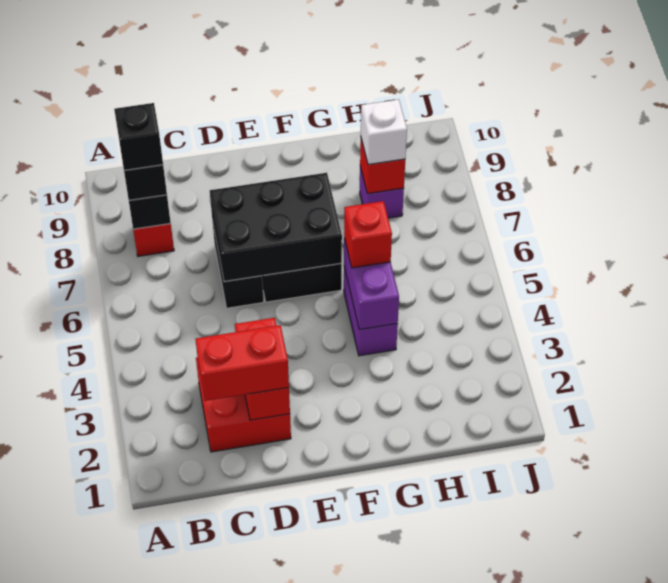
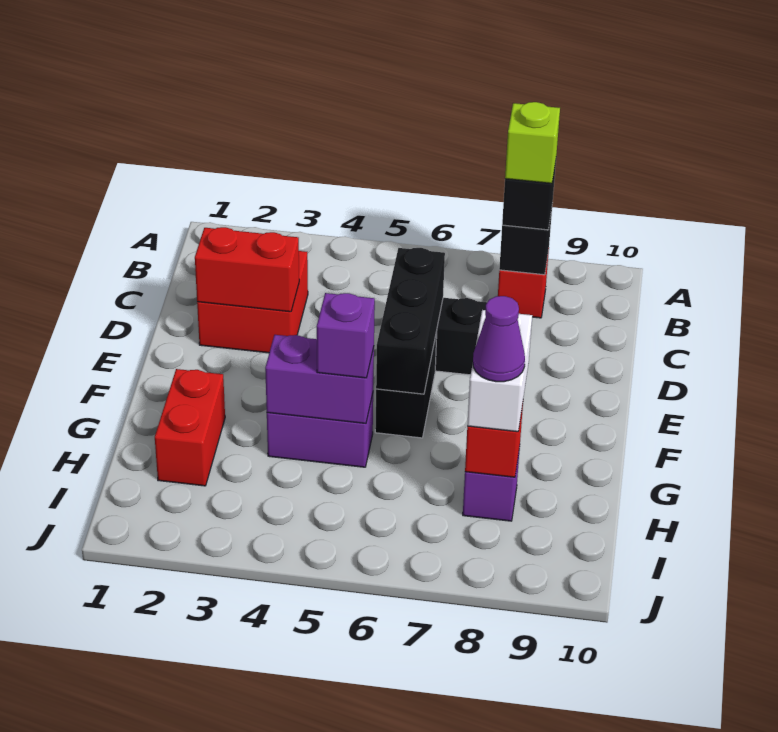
black 1x1 brick [114,103,163,170] -> lime 1x1 brick [505,102,560,183]
red 1x2 brick [195,325,289,401] -> red 1x2 brick moved to [155,369,225,486]
black 2x3 brick [210,173,342,282] -> black 1x3 brick [376,248,445,394]
red 1x1 brick [344,201,392,268] -> purple 1x1 brick [317,293,375,378]
white 1x1 brick [361,99,407,165] -> white 1x2 brick [467,310,532,432]
none -> purple 1x1 cone [473,296,525,382]

